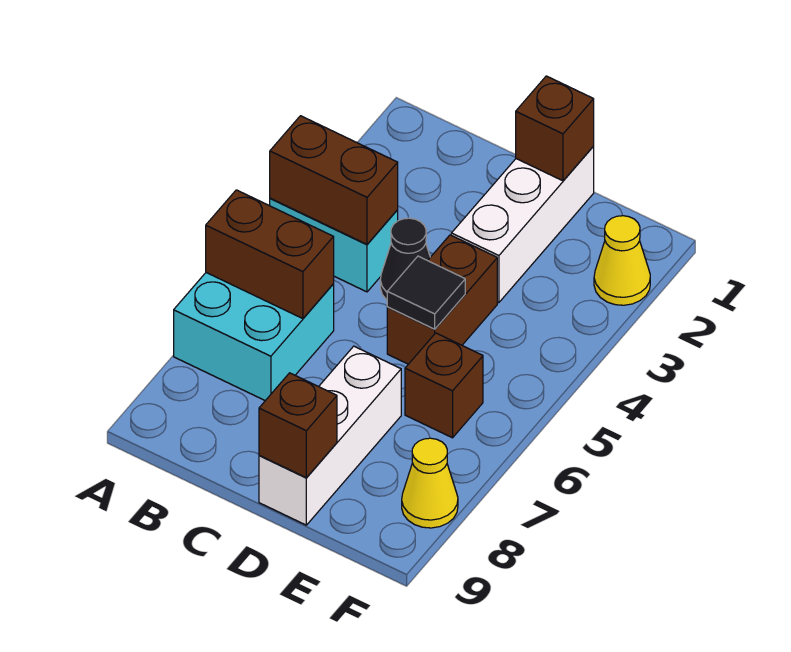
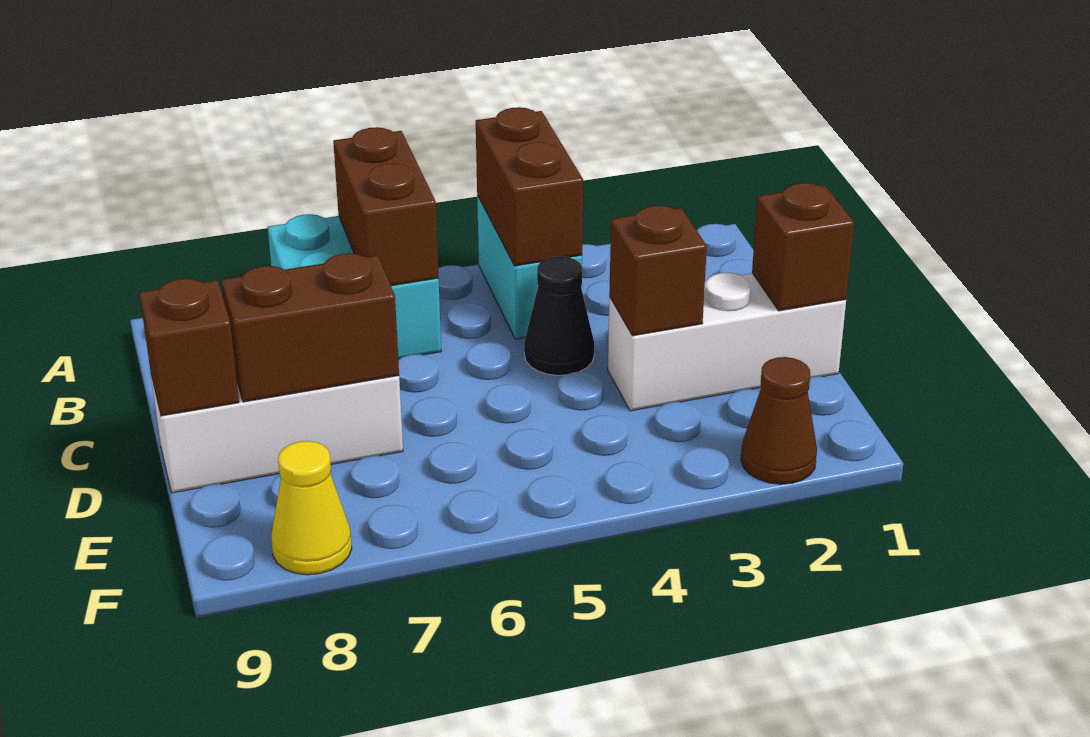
brown 1x2 brick [387,235,497,364] -> brown 1x2 brick moved to [222,253,399,402]
black 1x1 tile [387,256,465,329] -> none
brown 1x1 brick [405,333,483,438] -> brown 1x1 brick moved to [609,205,707,336]
yellow 1x1 cone [594,216,650,305] -> brown 1x1 cone [741,357,817,484]

